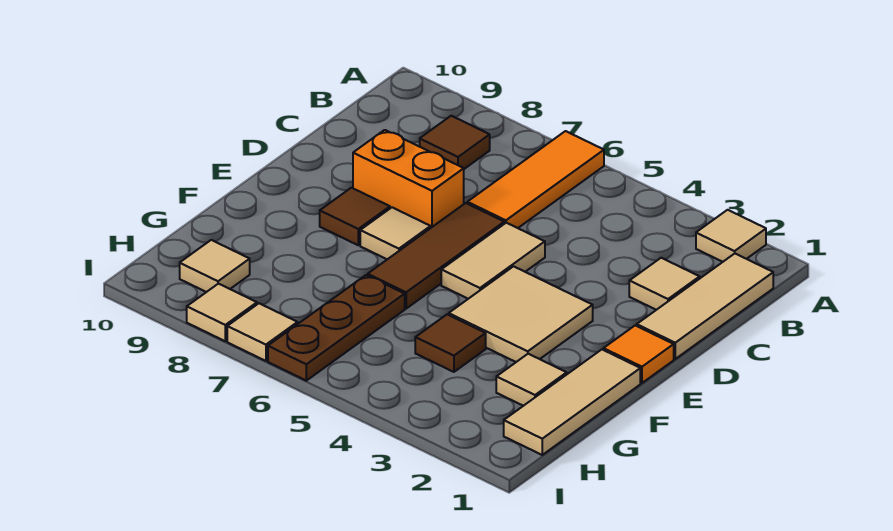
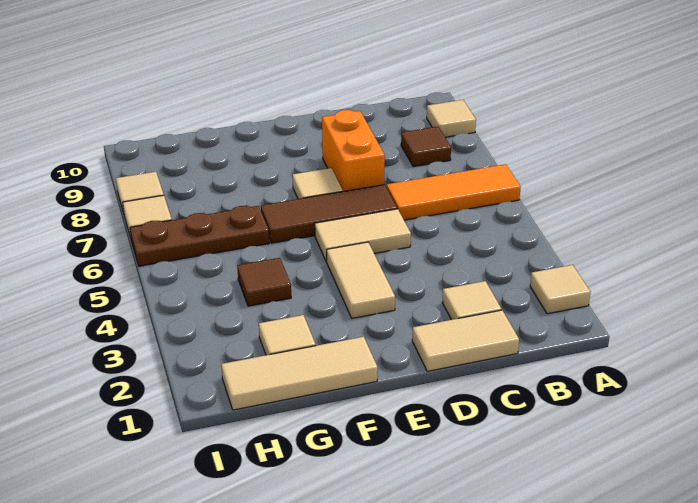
tan 1x3 tile [637,254,773,359] -> tan 1x2 tile [412,310,519,371]
orange 1x1 tile [603,325,674,383] -> none
tan 2x2 tile [449,266,593,362] -> tan 1x2 tile [327,242,395,318]
brown 1x1 tile [320,188,390,245] -> none
tan 1x1 tile [180,240,250,292] -> tan 1x1 tile moved to [427,100,476,137]

